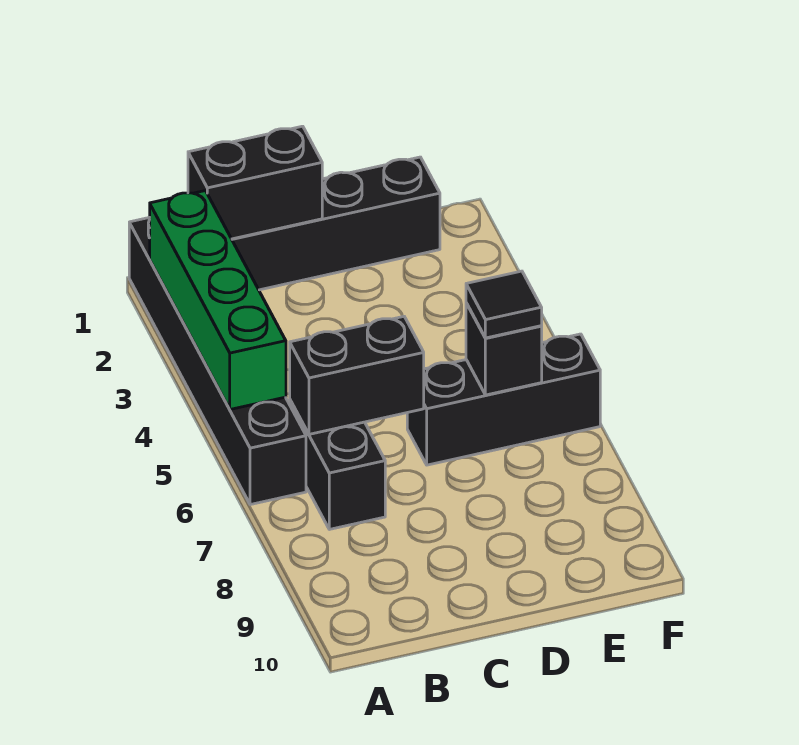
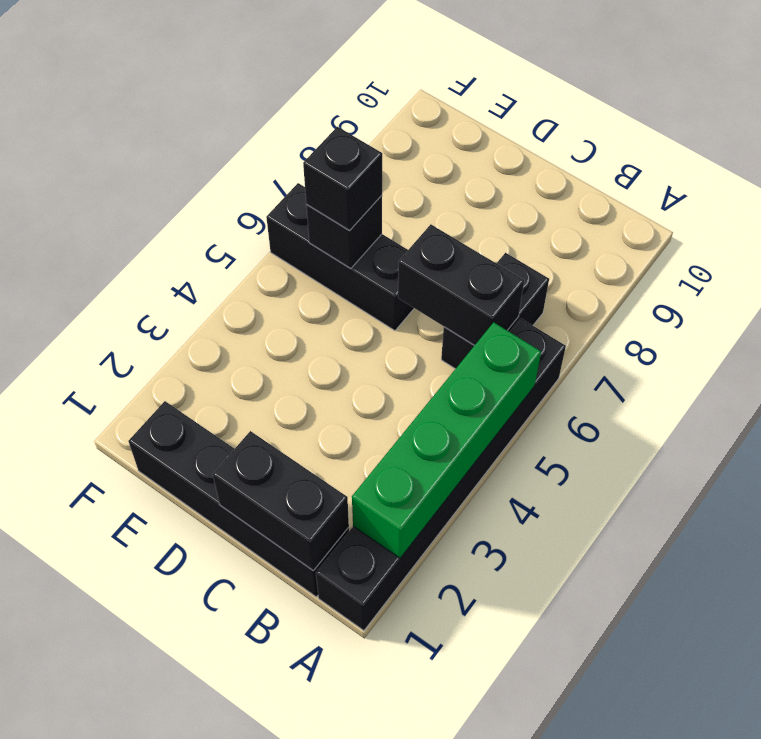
black 1x1 tile [466,271,542,338] -> black 1x1 brick [303,127,382,231]

